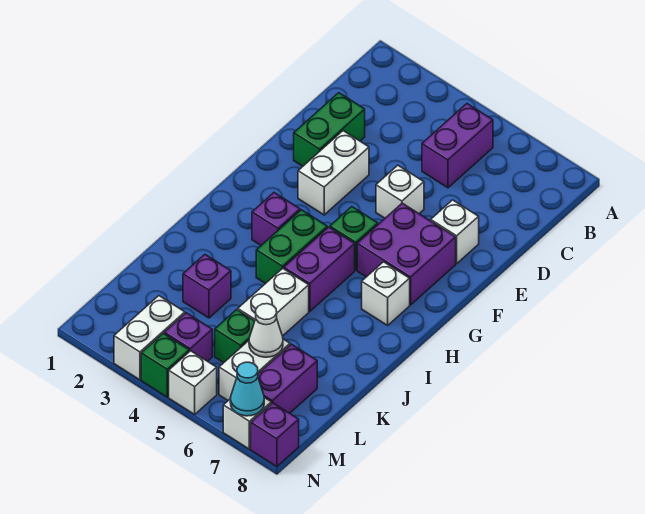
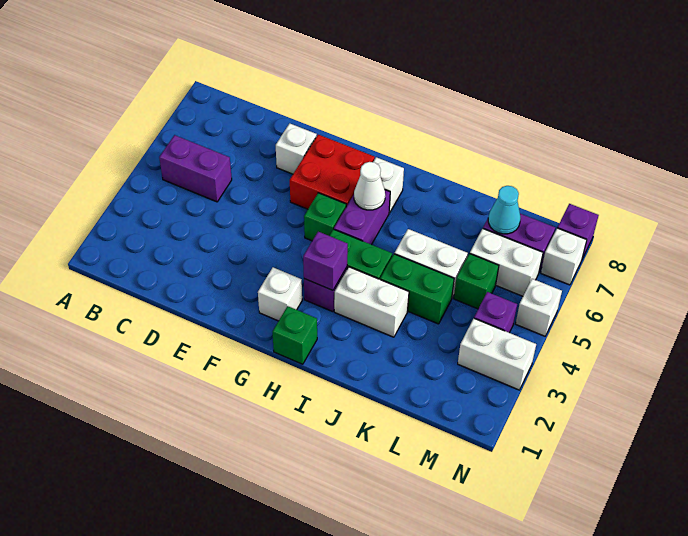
green 1x2 brick [294,93,365,166] -> green 1x2 brick moved to [380,254,454,324]
white 1x2 brick [298,131,369,215] -> white 1x2 brick moved to [334,267,409,337]
white 1x1 brick [376,165,424,218] -> white 1x1 brick moved to [258,267,302,321]
purple 2x2 brick [357,203,456,305] -> red 2x2 brick [290,135,375,209]
purple 1x2 brick [284,227,355,311] -> purple 1x2 brick turned to [334,190,390,245]
purple 1x1 brick [183,255,231,318] -> purple 1x1 brick moved to [303,232,348,290]
white 1x1 cone [249,304,283,357] -> white 1x1 cone moved to [354,162,385,210]
green 1x1 brick [141,334,189,397] -> green 1x1 brick moved to [273,306,317,364]
cyan 1x1 cone [230,362,264,416] -> cyan 1x1 cone moved to [488,186,520,234]

